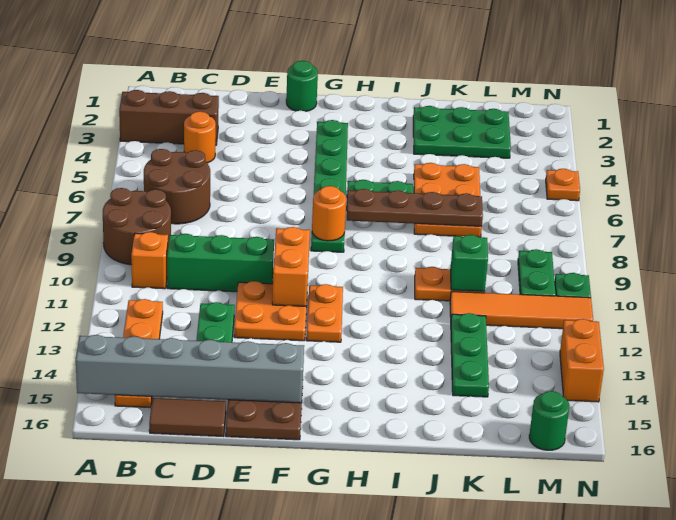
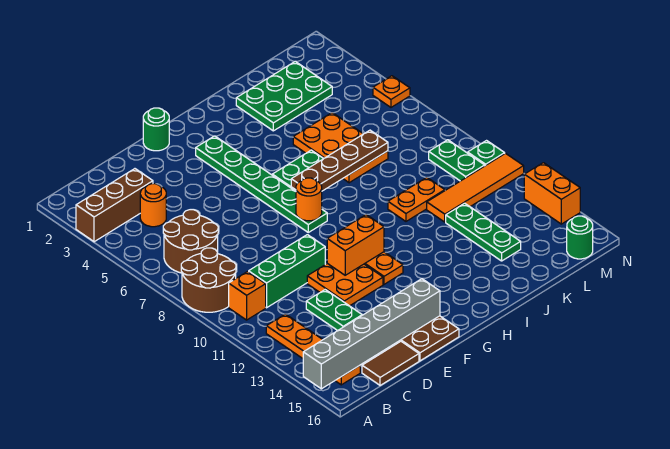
orange 1x2 brick [272,227,310,306] -> orange 1x2 brick turned to [327,215,384,275]
green 1x1 brick [451,235,488,292] -> none

